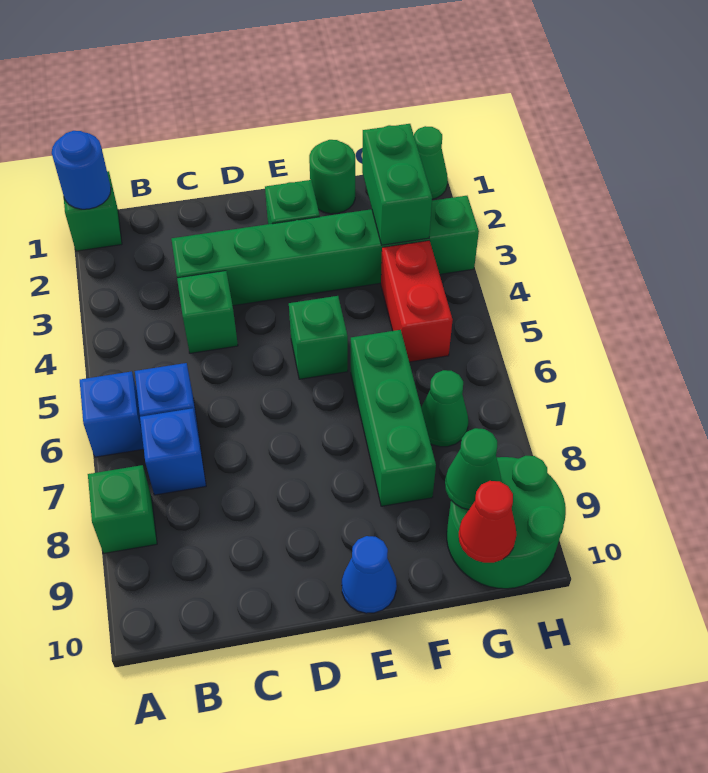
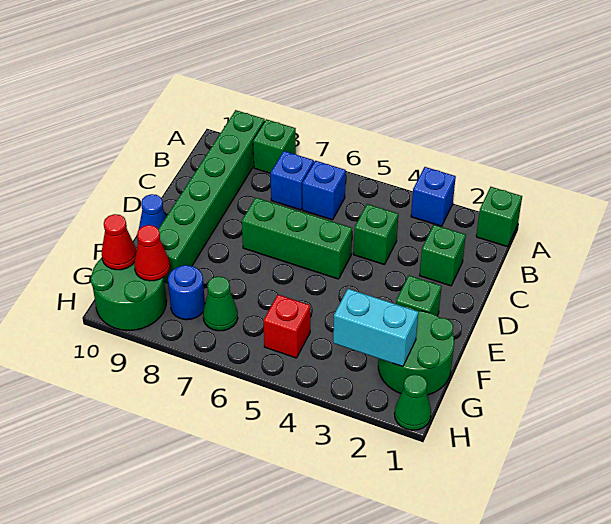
blue 1x1 round brick [52,131,111,209] -> blue 1x1 round brick moved to [168,265,205,320]
blue 1x1 brick [80,371,144,457] -> blue 1x1 brick moved to [411,167,456,226]
green 1x6 brick [171,196,479,306] -> green 1x6 brick moved to [158,110,265,283]
green 1x1 brick [289,296,348,379] -> green 1x1 brick moved to [419,225,466,286]
green 1x1 round brick [309,140,355,214] -> green 2x2 round brick [378,306,454,395]
green 1x3 brick [351,330,436,506] -> green 1x3 brick moved to [242,198,352,279]
green 1x2 brick [362,124,432,245] -> cyan 1x2 brick [333,289,418,367]
red 1x2 brick [381,241,453,362] -> red 1x1 brick [263,295,310,358]
green 1x1 cone [445,428,501,510] -> red 1x1 cone [134,225,170,281]

